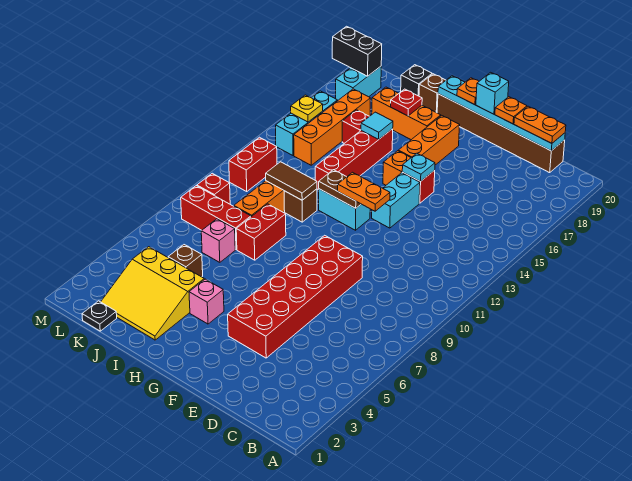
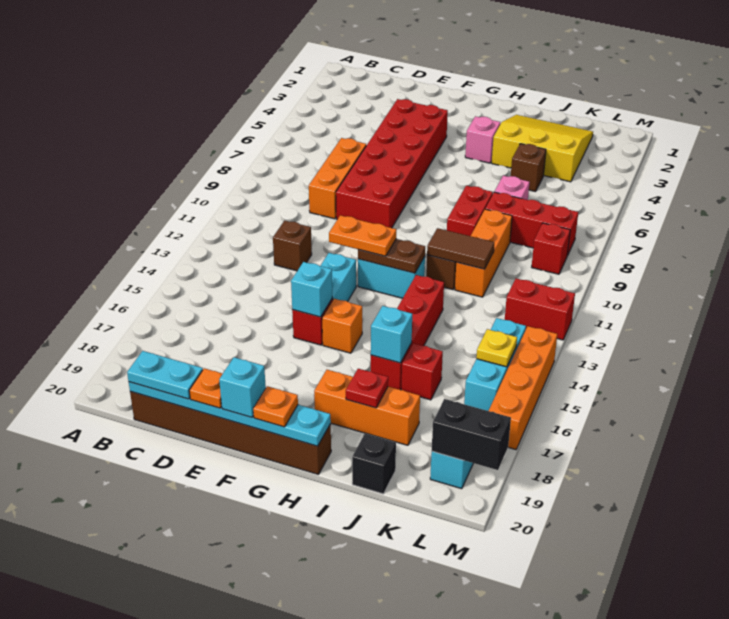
orange 1x2 plate [514,106,566,143] -> cyan 1x2 plate [127,351,203,399]
cyan 1x1 plate [402,153,435,181] -> cyan 1x1 brick [291,262,332,317]
orange 1x3 brick [398,115,460,165] -> orange 1x3 brick moved to [309,138,366,219]
cyan 1x1 tile [361,112,393,139] -> cyan 1x1 brick [371,306,412,363]
brown 1x1 brick [419,74,446,113] -> brown 1x1 brick moved to [273,221,312,271]
black 1x1 plate [82,301,117,331] -> none
orange 1x4 brick [294,89,370,165] -> orange 1x4 brick moved to [489,326,557,450]
red 1x2 brick [229,137,277,191] -> red 1x2 brick turned to [505,279,575,340]

